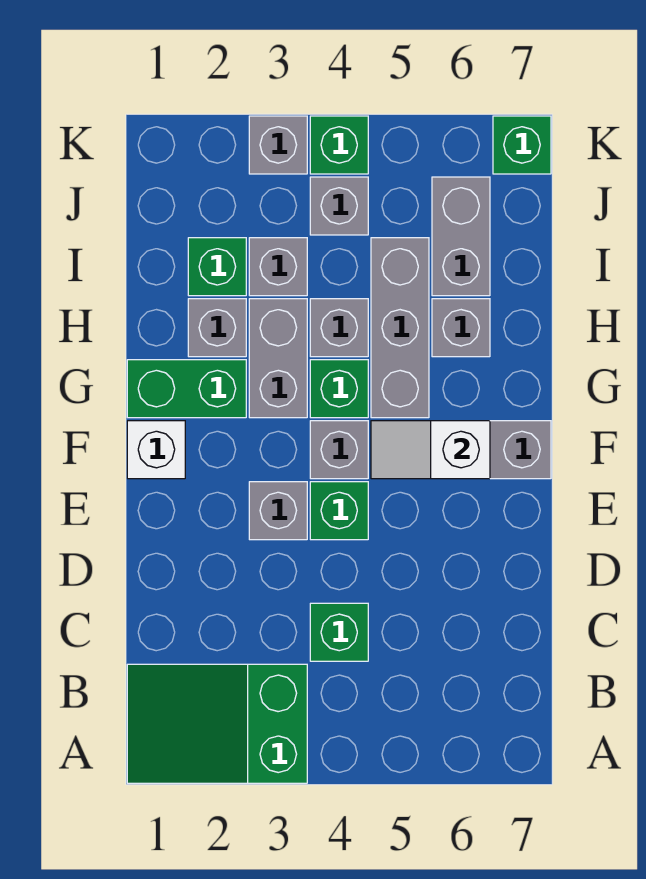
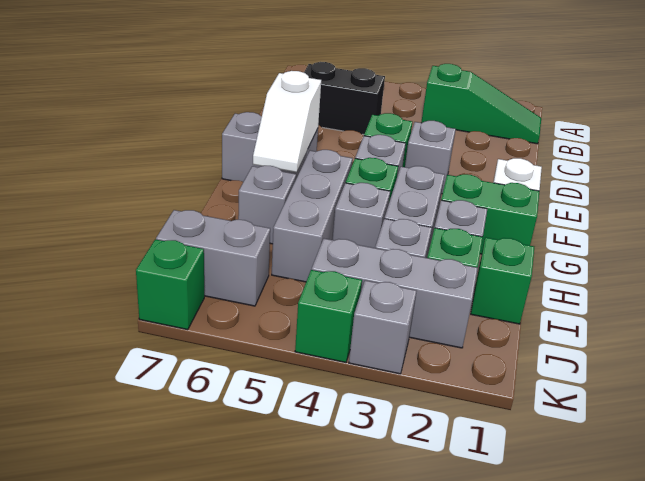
green 2x3 slope [127,664,307,783] -> green 1x3 slope [421,64,541,144]
green 1x1 brick [310,603,368,661] -> green 1x1 brick moved to [471,238,534,324]
none -> black 1x2 brick [304,62,385,135]
white 1x2 slope [371,421,490,479] -> white 1x2 slope turned to [253,71,321,172]
grey 1x2 brick [432,177,490,296] -> grey 1x2 brick turned to [156,210,270,306]
grey 1x1 brick [310,177,368,235] -> grey 1x3 brick [312,239,478,348]

